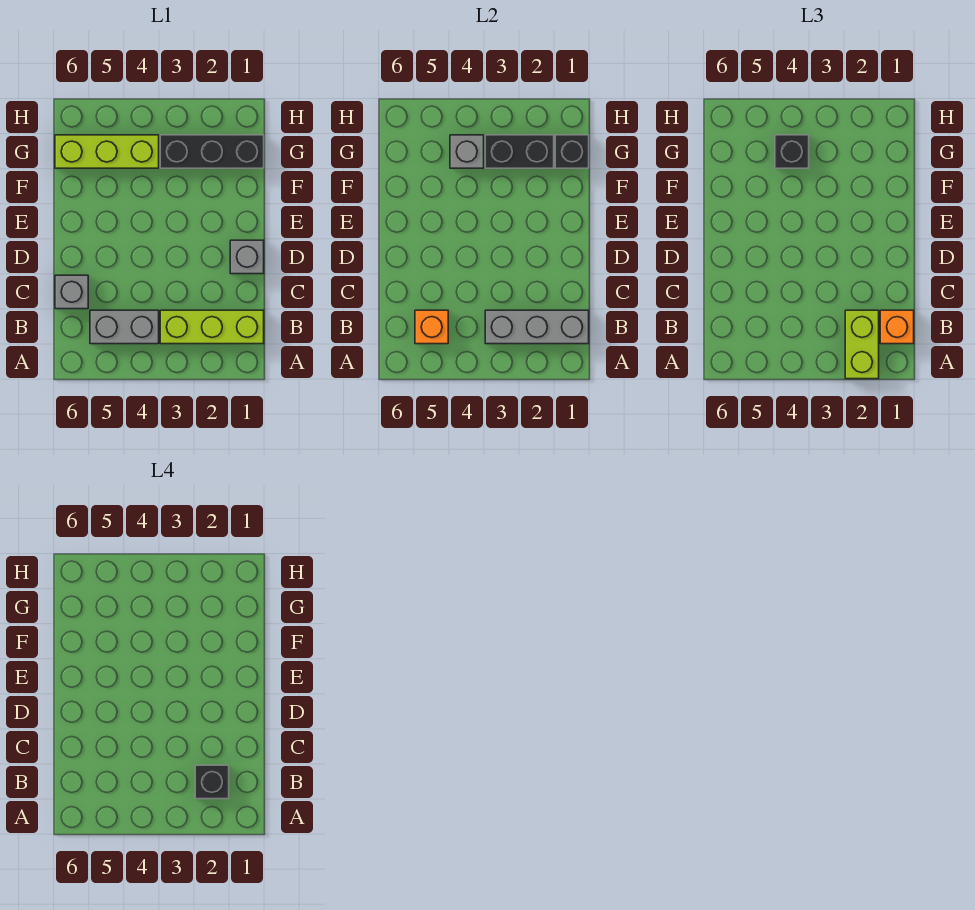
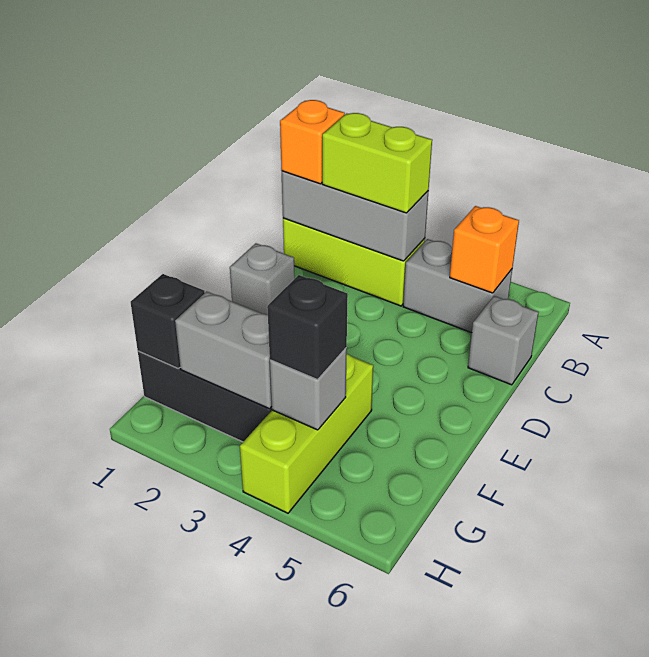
lime 1x2 brick [845,310,879,379] -> lime 1x2 brick turned to [322,113,432,213]
black 1x1 brick [195,765,229,799] -> none
black 1x2 brick [485,135,554,168] -> grey 1x2 brick [175,292,272,409]
lime 1x3 brick [55,135,159,168] -> lime 1x3 brick turned to [240,354,373,513]

